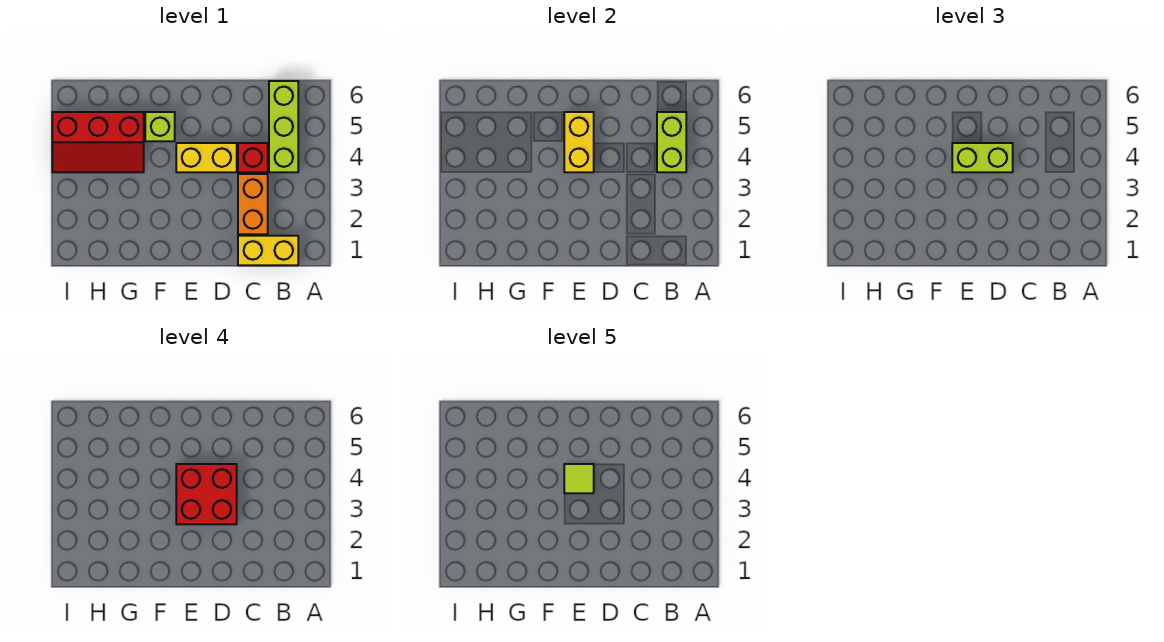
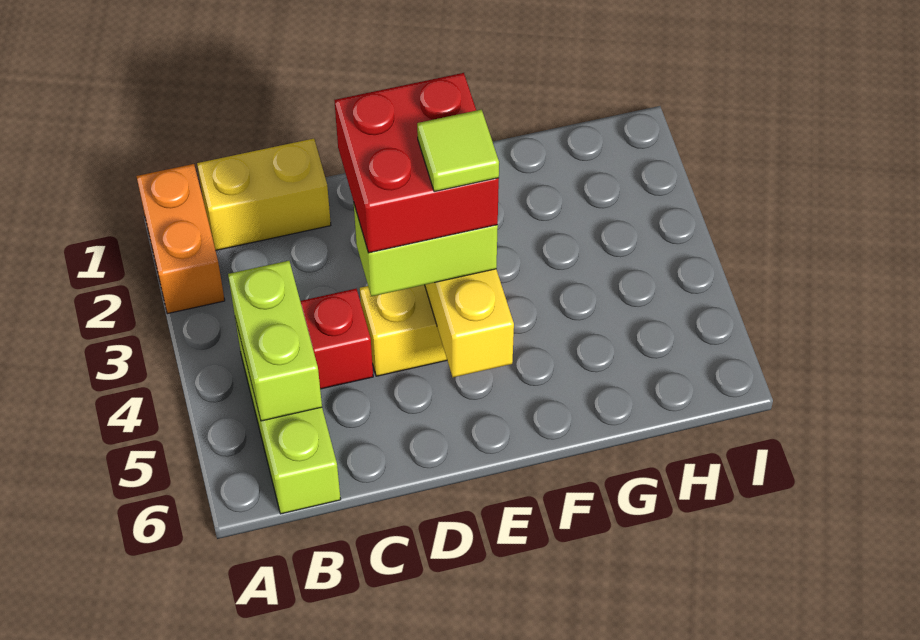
orange 1x2 brick [238,174,268,234] -> orange 1x2 brick moved to [136,164,225,314]
lime 1x1 brick [145,112,175,141] -> none
red 2x3 slope [52,112,144,172] -> none

